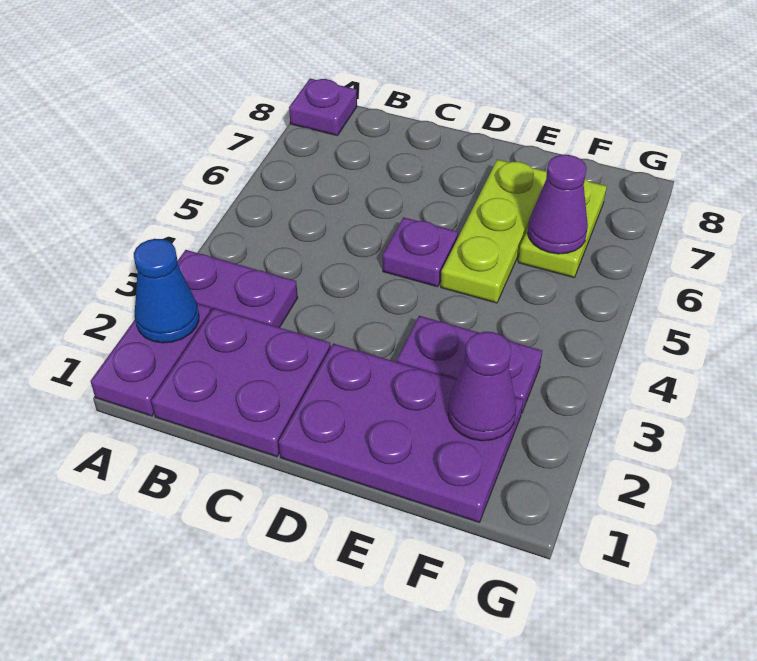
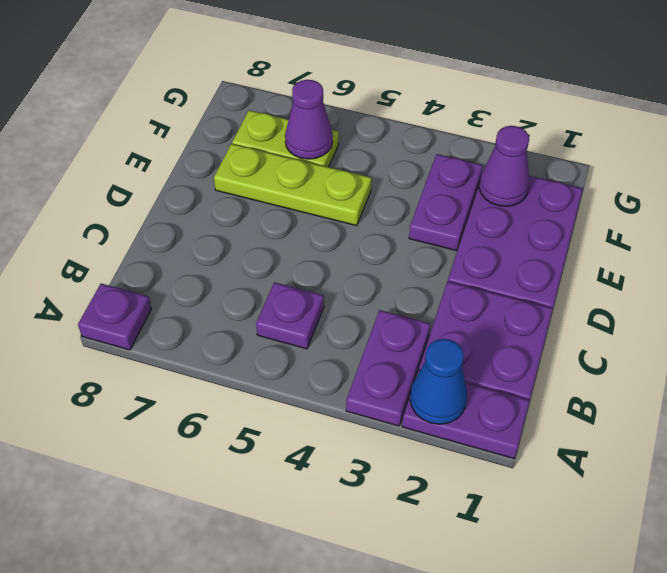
purple 1x1 plate [383,217,458,287] -> purple 1x1 plate moved to [256,282,324,349]

